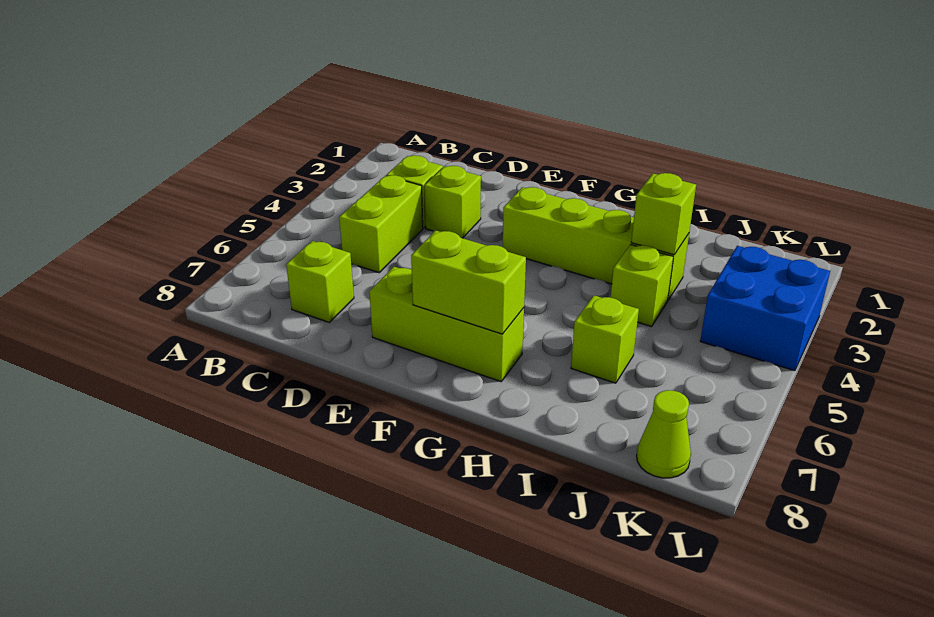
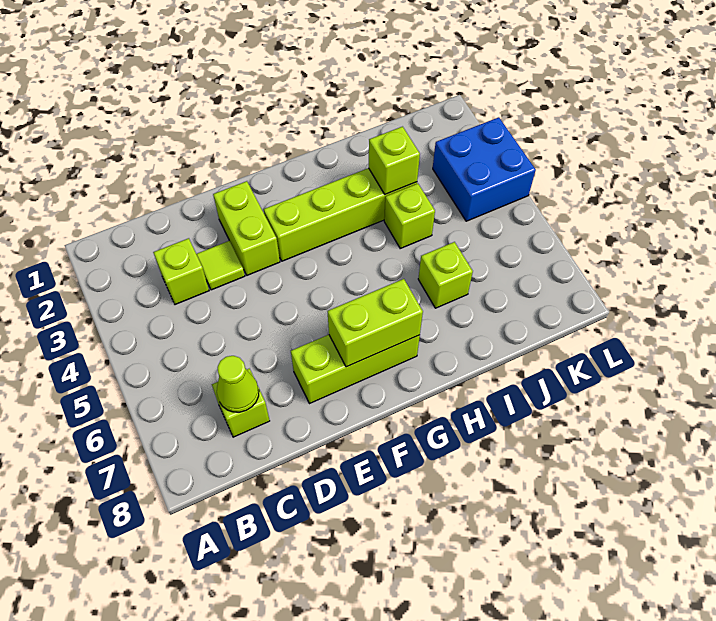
lime 1x2 brick [339,175,423,273] -> lime 1x2 brick moved to [213,181,280,275]
lime 1x1 brick [424,166,481,238] -> lime 1x1 tile [196,241,245,290]
lime 1x1 cone [637,390,691,478] -> lime 1x1 cone moved to [217,356,259,412]

